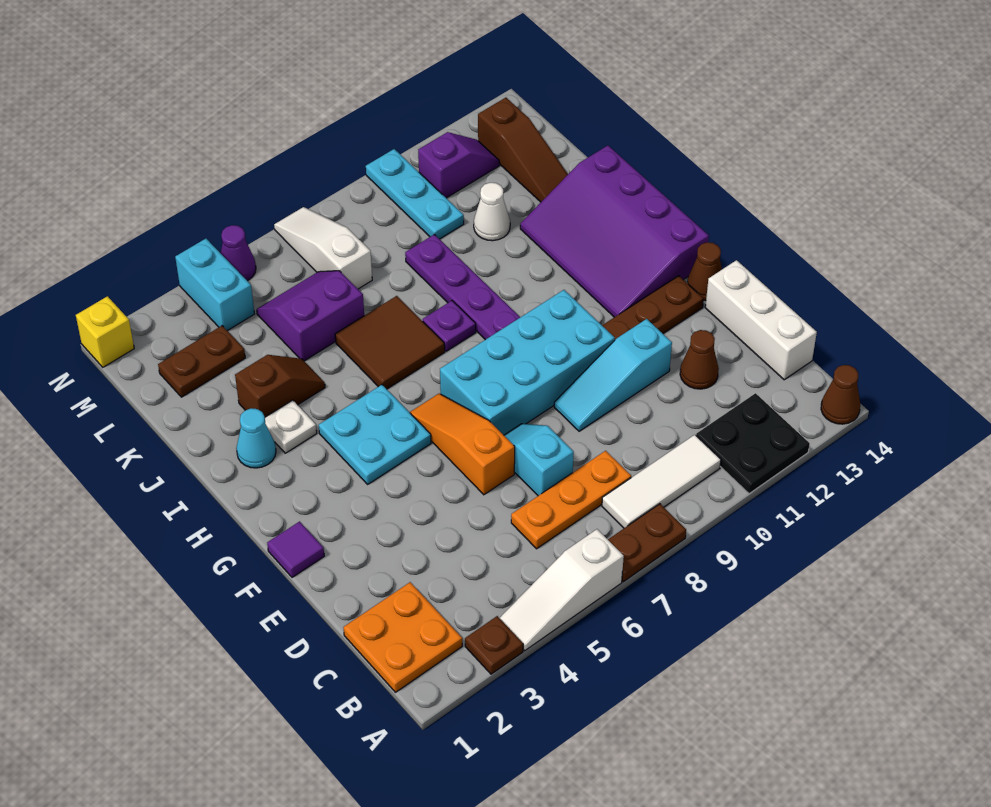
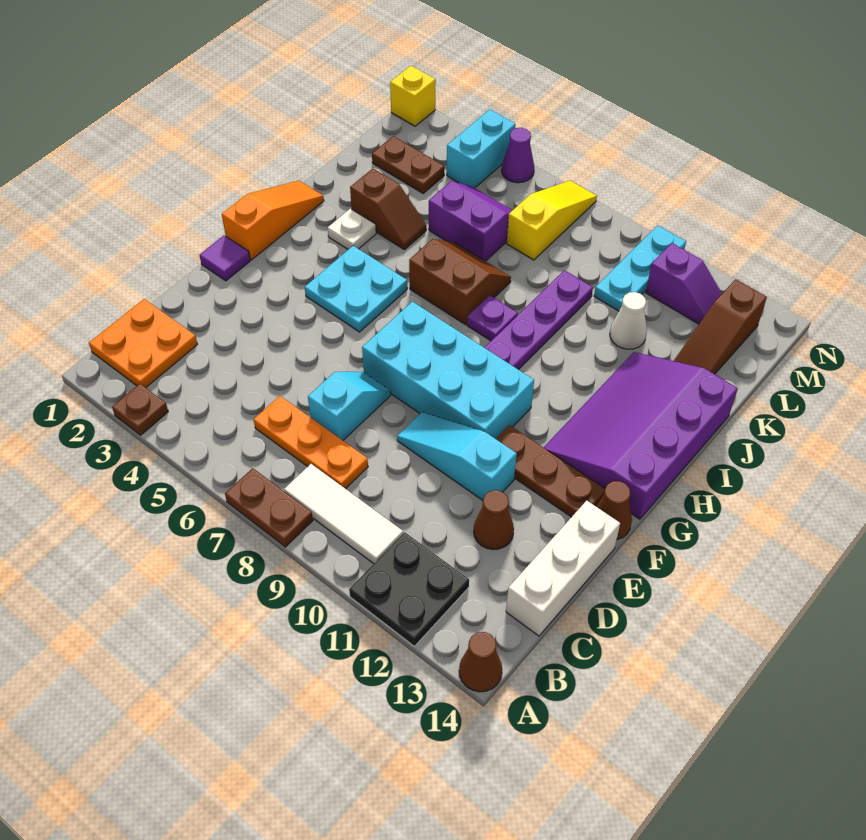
white 1x3 slope [500,529,624,651] -> none
orange 1x3 slope [410,394,515,495] -> orange 1x3 slope moved to [222,180,324,260]
cyan 1x1 cone [236,408,276,468] -> none
brown 2x2 tile [335,296,445,389] -> brown 2x2 slope [409,239,511,325]
white 1x3 slope [274,207,372,289] -> yellow 1x3 slope [507,181,597,260]

